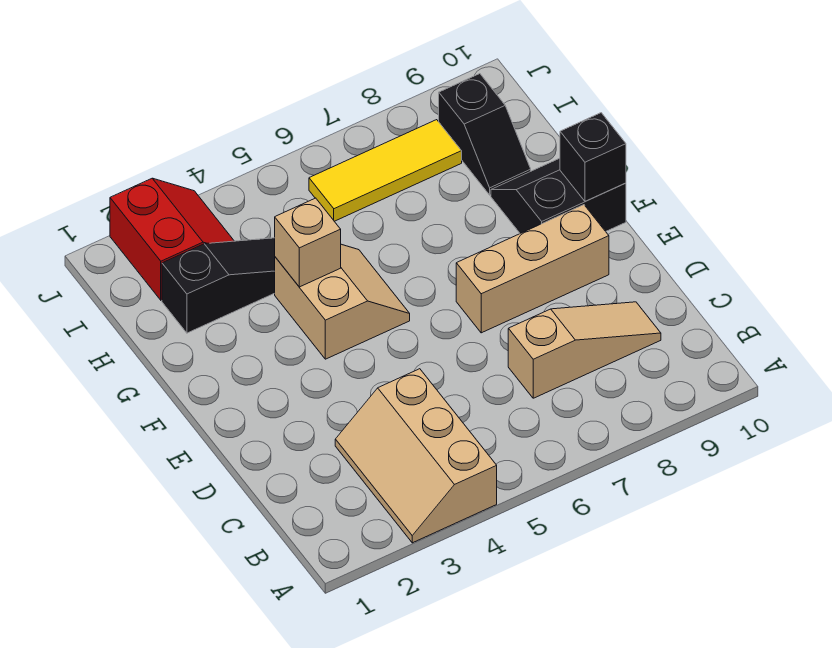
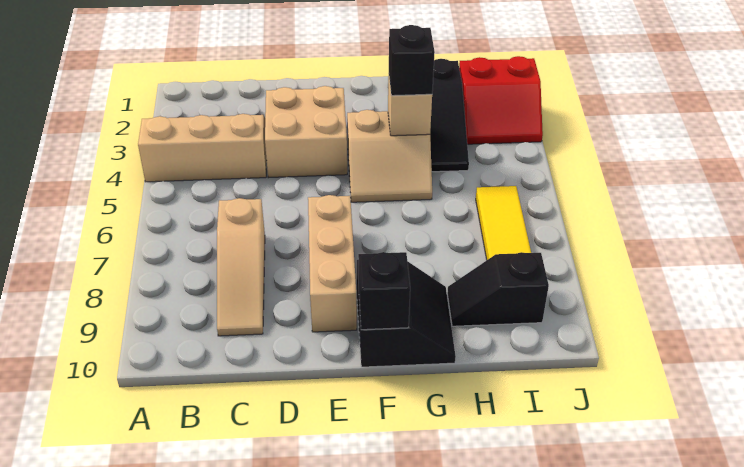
none -> tan 2x2 brick [265,86,347,178]
none -> black 1x1 brick [389,25,435,96]

